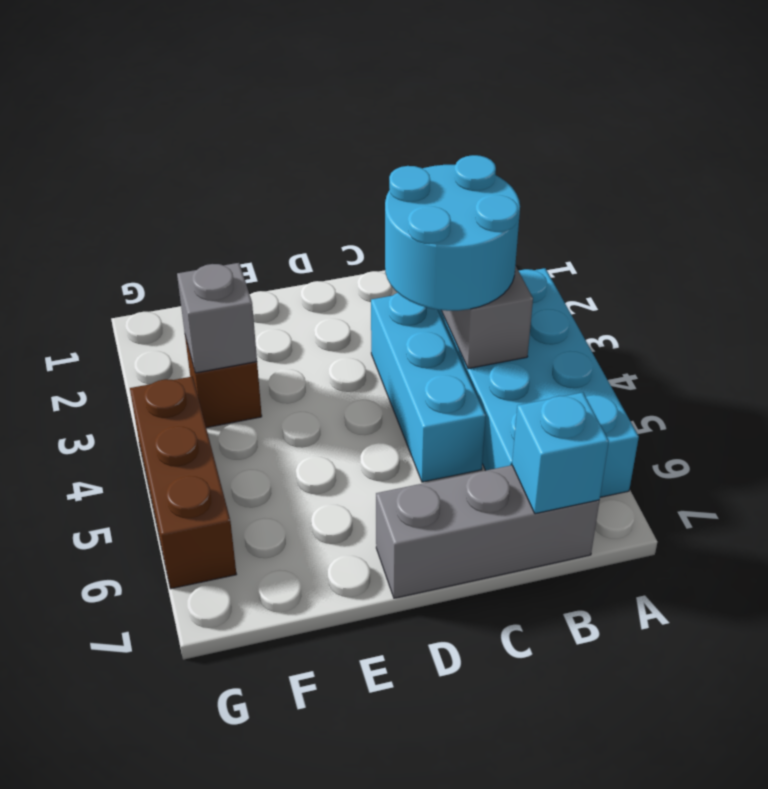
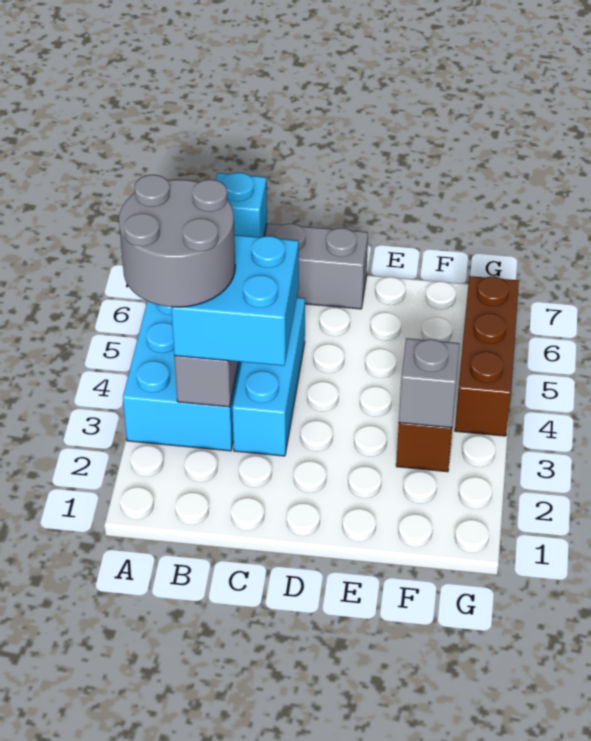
none -> grey 2x2 round brick [119,175,235,307]
cyan 2x2 round brick [385,155,520,311] -> cyan 2x2 brick [171,235,299,366]

